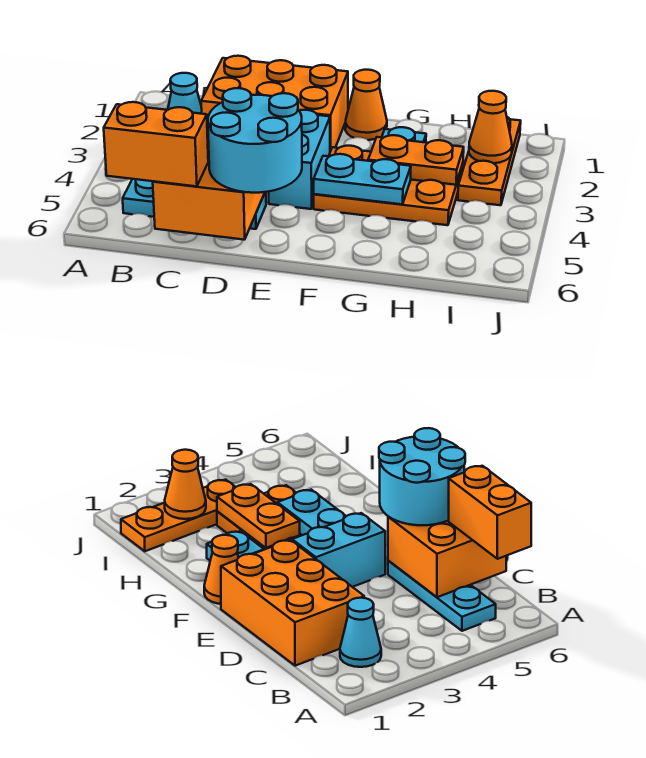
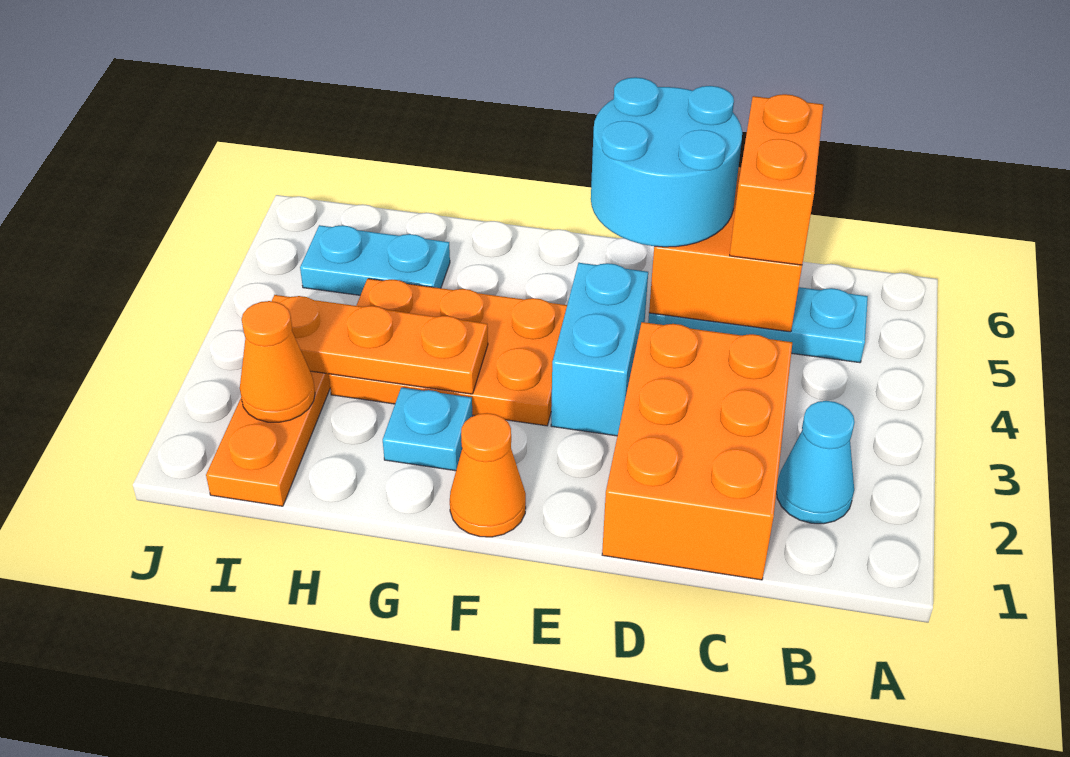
orange 1x2 brick [104,102,208,186] -> orange 1x2 brick turned to [730,94,823,265]
orange 2x3 brick [201,56,348,152] -> orange 2x3 brick turned to [602,322,792,580]
cyan 1x2 plate [314,154,411,204] -> cyan 1x2 plate moved to [300,225,450,295]
orange 1x2 plate [368,135,464,185] -> orange 1x3 plate [272,295,488,394]

